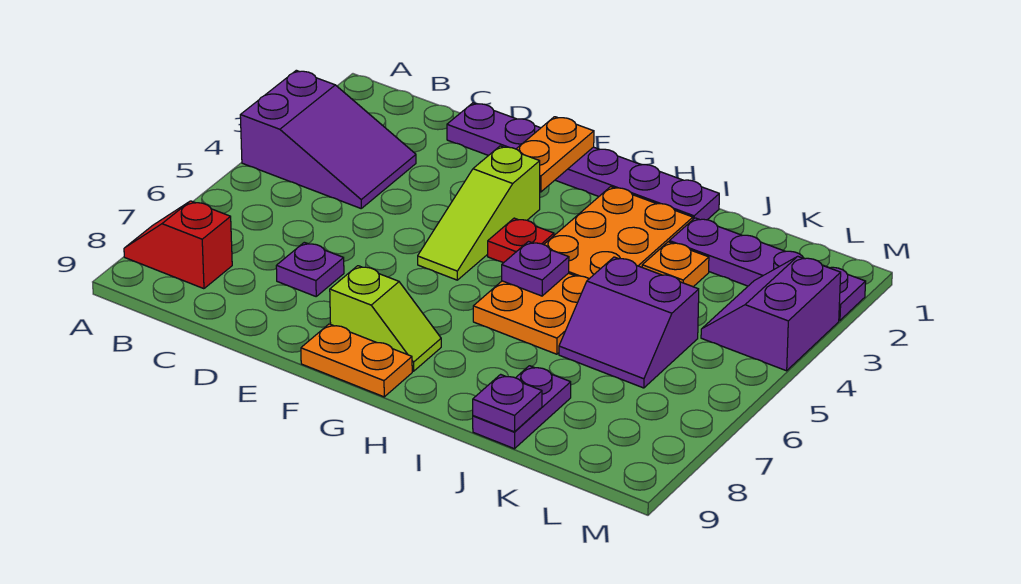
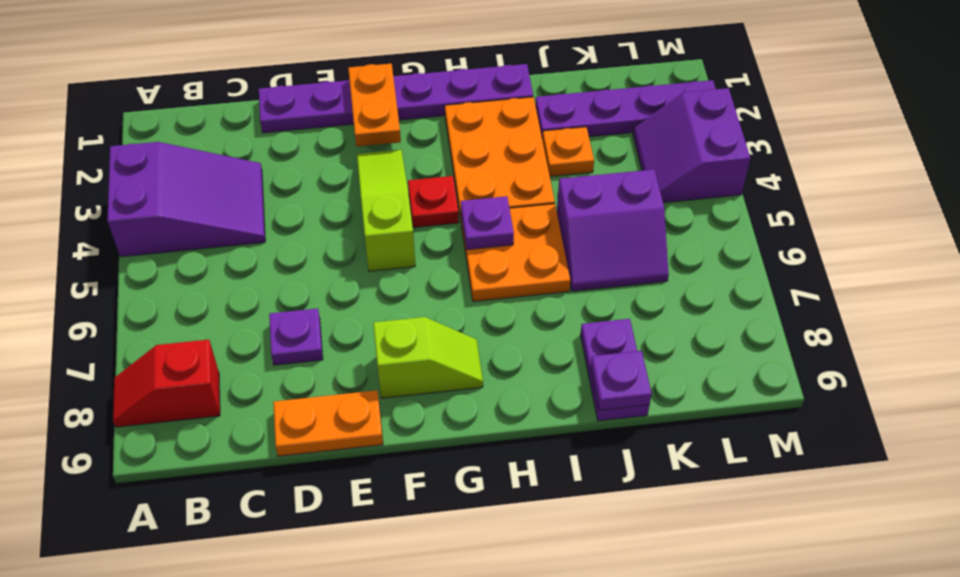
lime 1x3 slope [418,146,540,280] -> lime 1x3 slope turned to [357,150,415,271]
orange 1x2 plate [301,324,412,397] -> orange 1x2 plate moved to [273,390,383,456]

